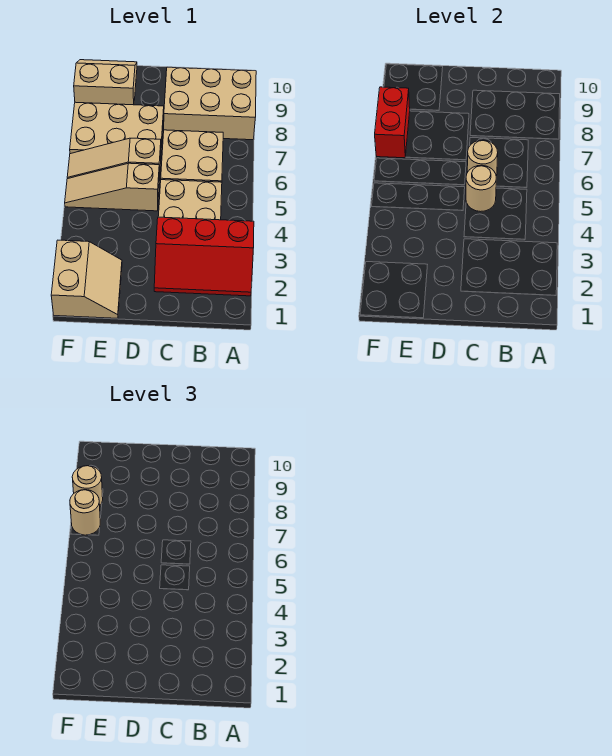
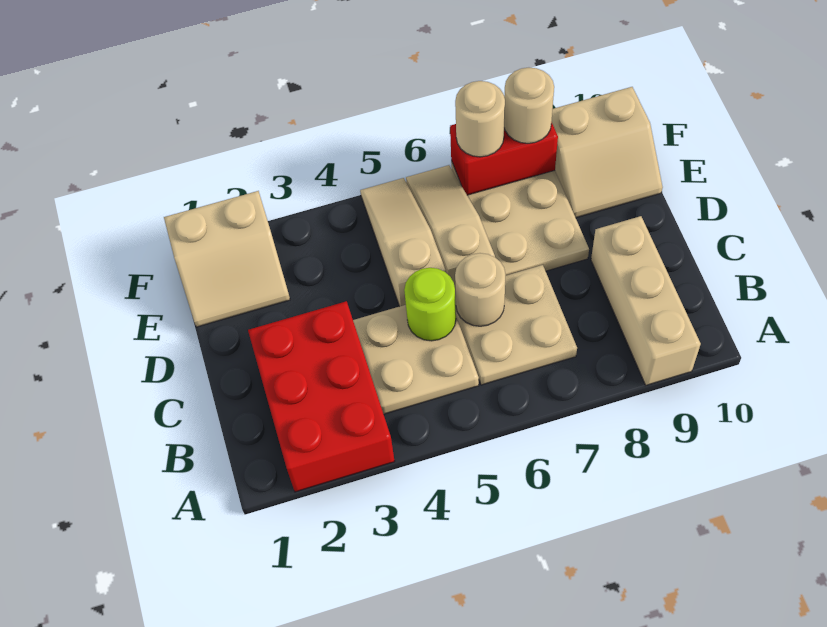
red 2x3 slope [154,217,254,296] -> red 2x3 brick [248,301,395,492]
tan 2x3 brick [164,67,256,140] -> tan 1x3 brick [591,216,701,385]
tan 1x1 round brick [466,165,496,212] -> lime 1x1 round brick [404,268,456,341]
tan 2x2 slope [74,60,137,105] -> tan 2x2 slope turned to [551,87,663,218]

